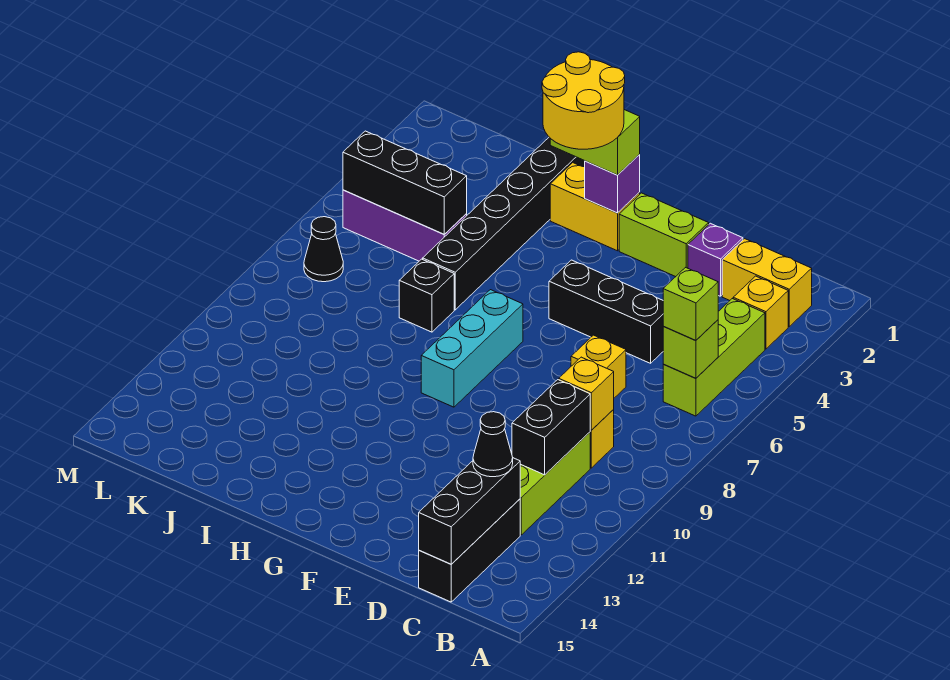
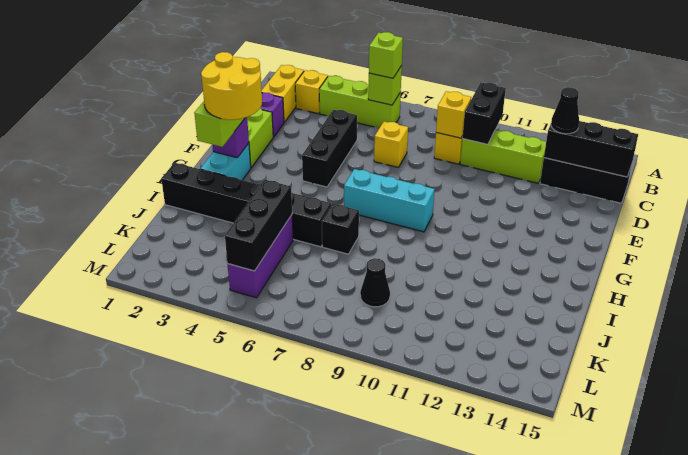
black 1x2 brick [512,380,590,475] -> black 1x2 brick turned to [462,83,506,144]
yellow 1x2 brick [550,163,640,251] -> cyan 1x2 brick [200,143,251,180]
black 1x1 cone [304,217,343,282] -> black 1x1 cone moved to [360,258,390,307]

